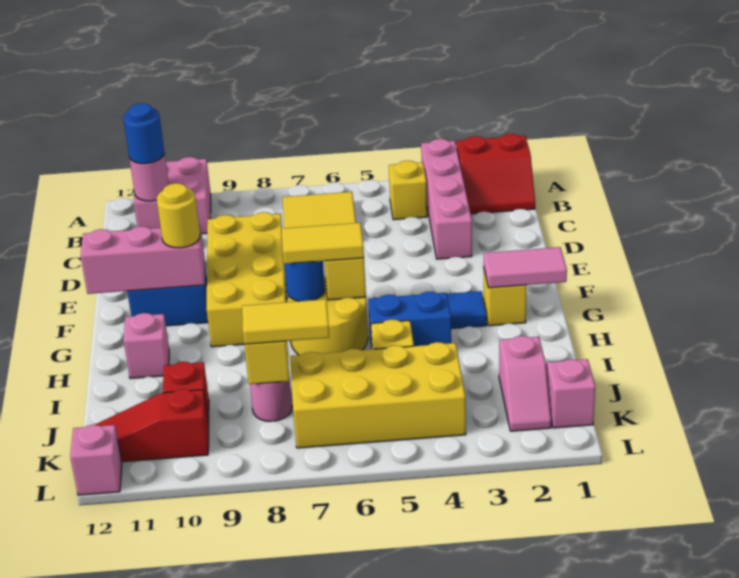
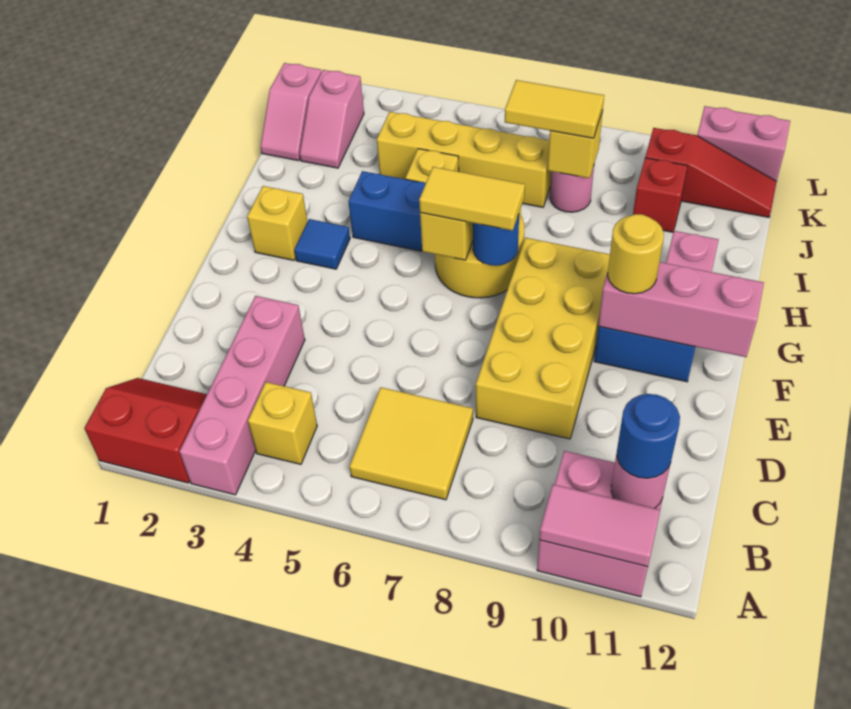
pink 1x2 tile [484,247,567,288] -> pink 1x2 tile moved to [539,484,660,567]
pink 1x2 slope [499,336,551,431] -> pink 1x2 slope turned to [300,70,364,168]
yellow 2x4 brick [290,342,466,448] -> yellow 1x4 brick [377,112,551,207]
pink 1x1 brick [70,425,122,495] -> pink 1x2 brick [697,106,790,181]

